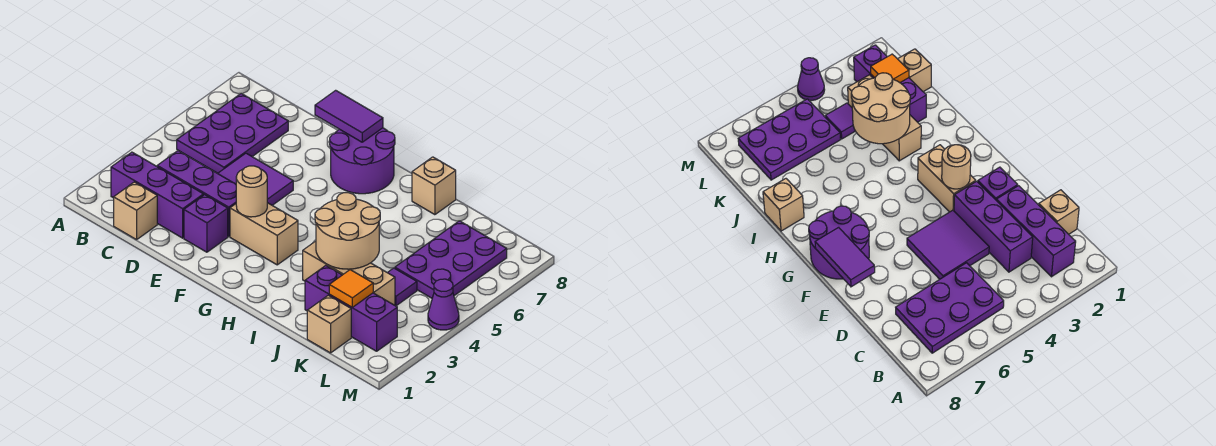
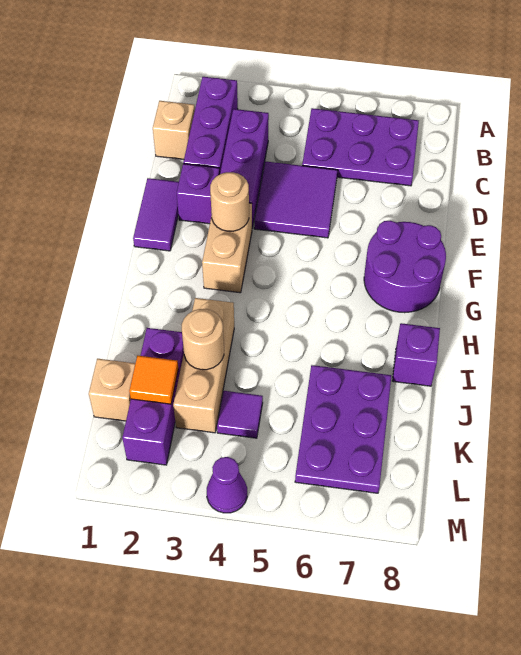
purple 1x2 tile [315,90,383,142] -> purple 1x2 tile moved to [133,178,179,251]
tan 2x2 round brick [315,193,380,269] -> tan 1x1 round brick [182,309,224,370]
tan 1x1 brick [412,157,456,215] -> purple 1x1 brick [392,323,440,386]
purple 2x3 plate [395,221,507,298] -> purple 2x3 plate turned to [295,365,391,493]

